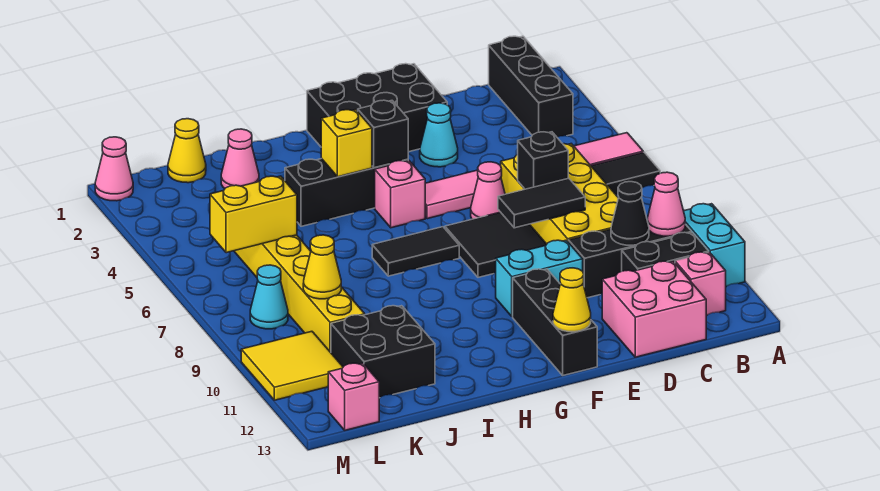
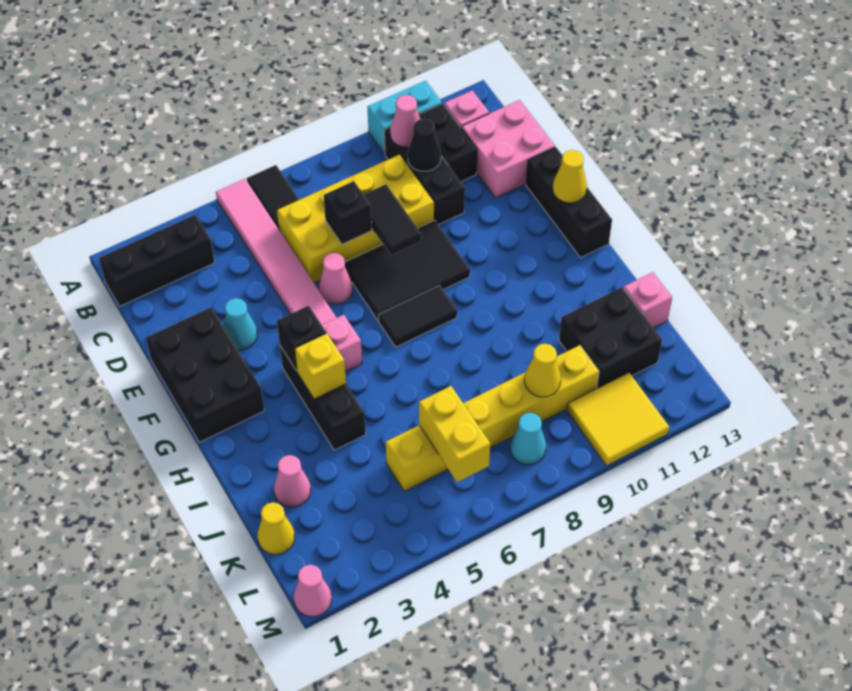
black 2x2 tile [445,212,547,277] -> black 2x3 tile [345,220,470,321]
cyan 1x2 brick [496,240,583,317] -> none
black 1x3 brick [513,269,597,375] -> black 1x3 brick turned to [526,147,612,258]
black 1x2 tile [372,227,459,276] -> black 1x2 tile turned to [379,285,457,347]
pink 1x1 brick [328,363,379,430] -> pink 1x1 brick moved to [623,272,672,328]

